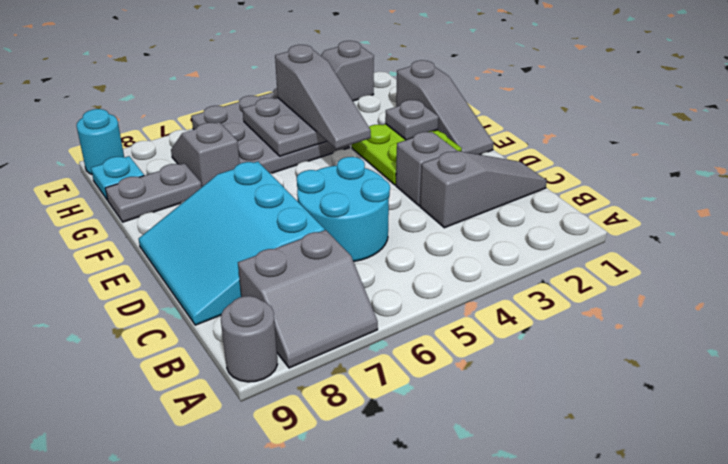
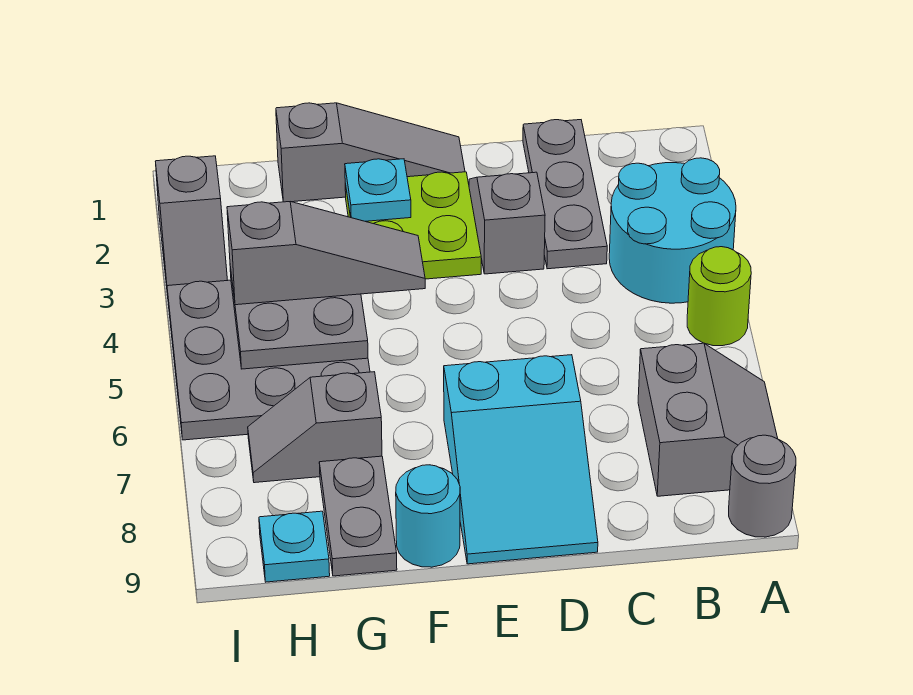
none -> lime 1x1 round brick [687,247,751,346]
grey 1x3 slope [420,151,547,228] -> grey 1x3 plate [523,120,607,269]
cyan 2x2 round brick [297,157,390,262] -> cyan 2x2 round brick moved to [609,158,736,303]
cyan 3x3 slope [139,162,325,325] -> cyan 2x3 slope [444,355,598,564]
grey 1x1 plate [385,100,439,140] -> cyan 1x1 plate [345,159,411,221]
cyan 1x1 round brick [76,109,124,174] -> cyan 1x1 round brick moved to [396,465,460,567]

